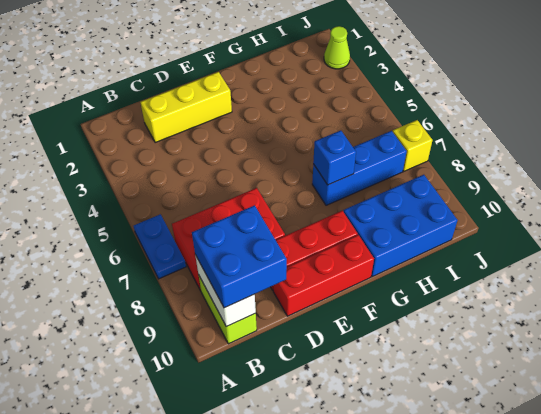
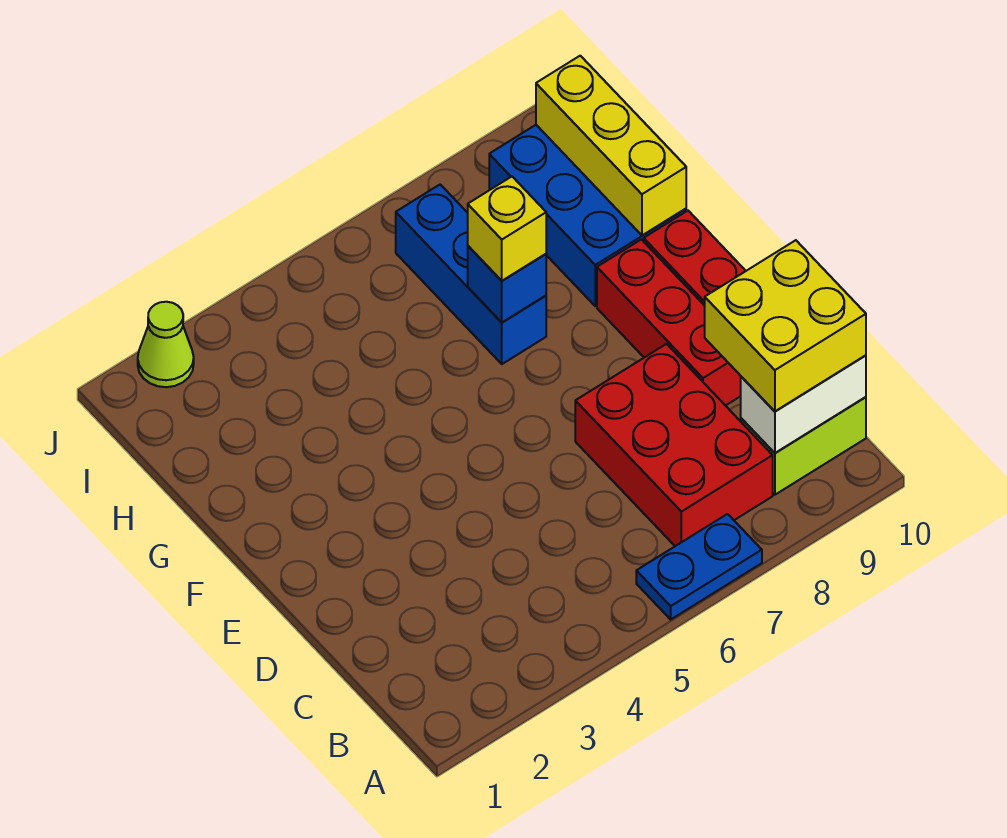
blue 2x2 brick [192,205,287,308] -> yellow 2x2 brick [705,240,866,411]
yellow 1x3 brick [140,72,232,143] -> yellow 1x3 brick moved to [536,56,686,235]
yellow 1x1 brick [393,120,433,171] -> yellow 1x1 brick moved to [468,177,546,281]

